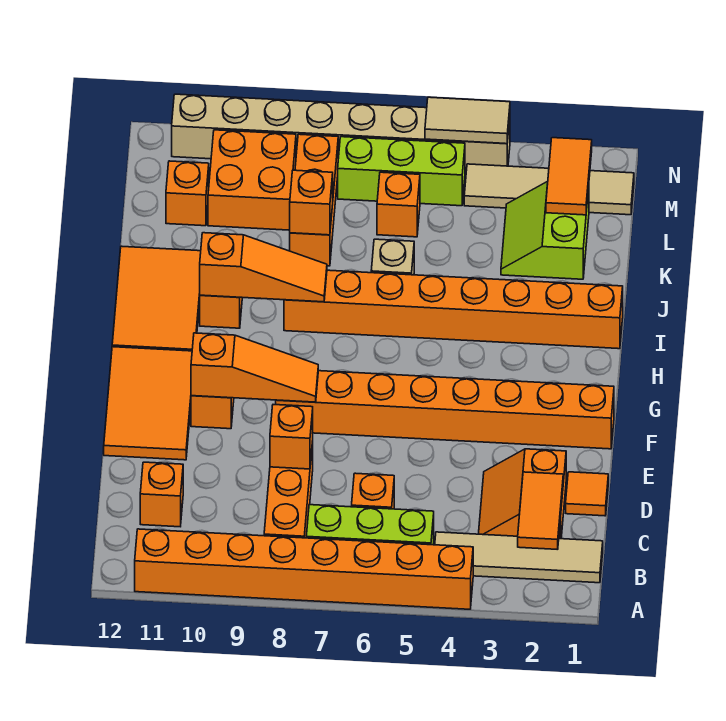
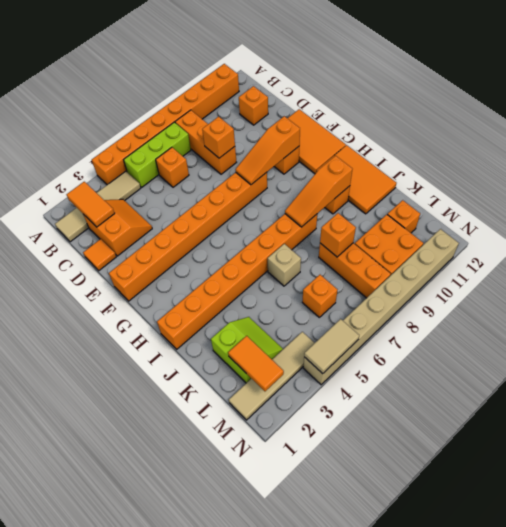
lime 1x3 brick [338,137,465,206] -> none

